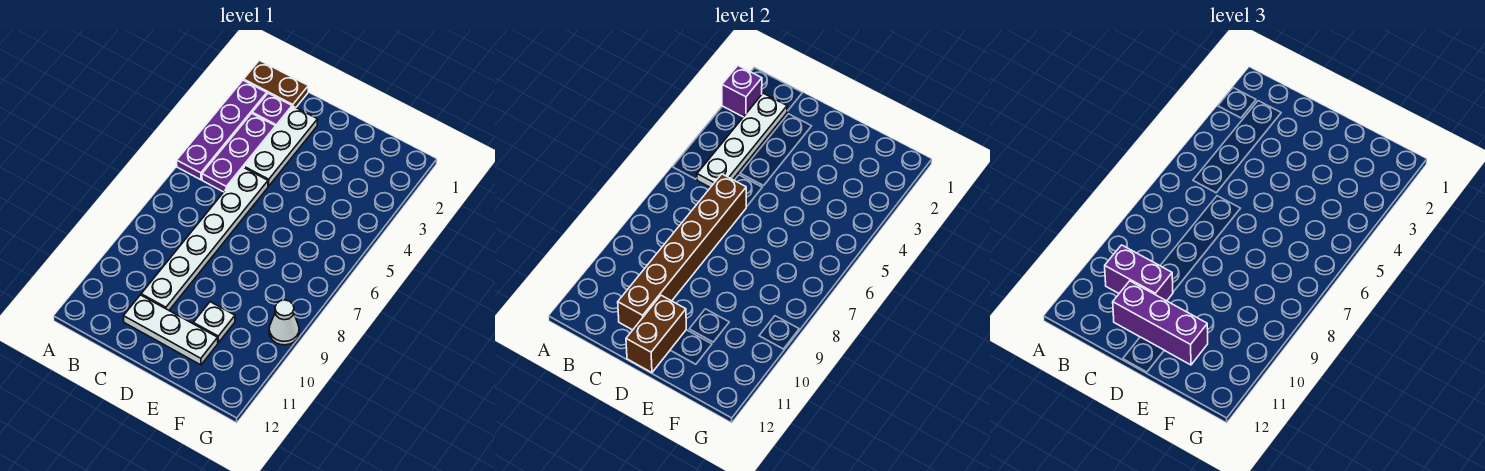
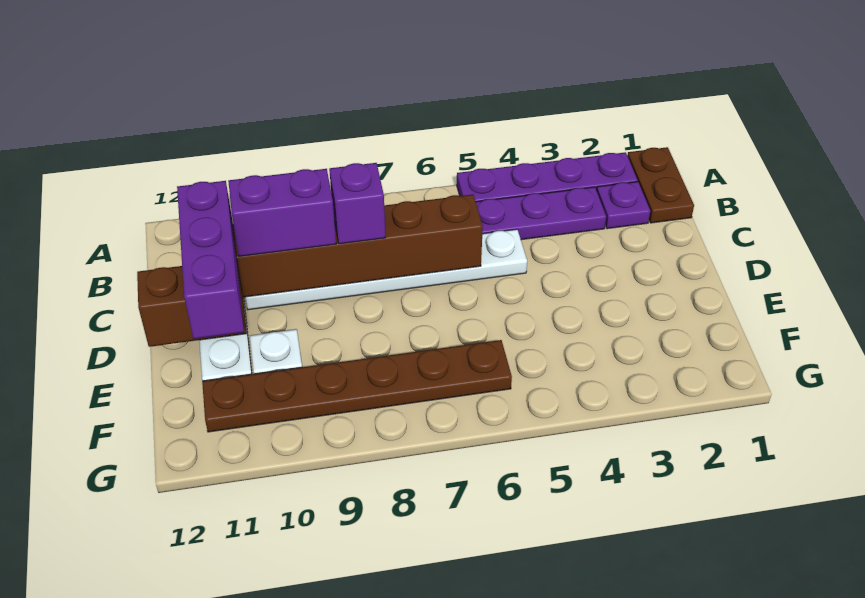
purple 1x1 brick [722,66,762,117] -> purple 1x1 brick moved to [329,163,386,244]
white 1x4 plate [697,93,787,188] -> none
purple 1x2 brick [1105,245,1173,301] -> purple 1x2 brick turned to [228,169,336,256]
white 1x3 plate [244,106,317,186] -> none
none -> brown 1x6 plate [202,340,512,432]
white 1x1 cone [269,300,299,345] -> none

